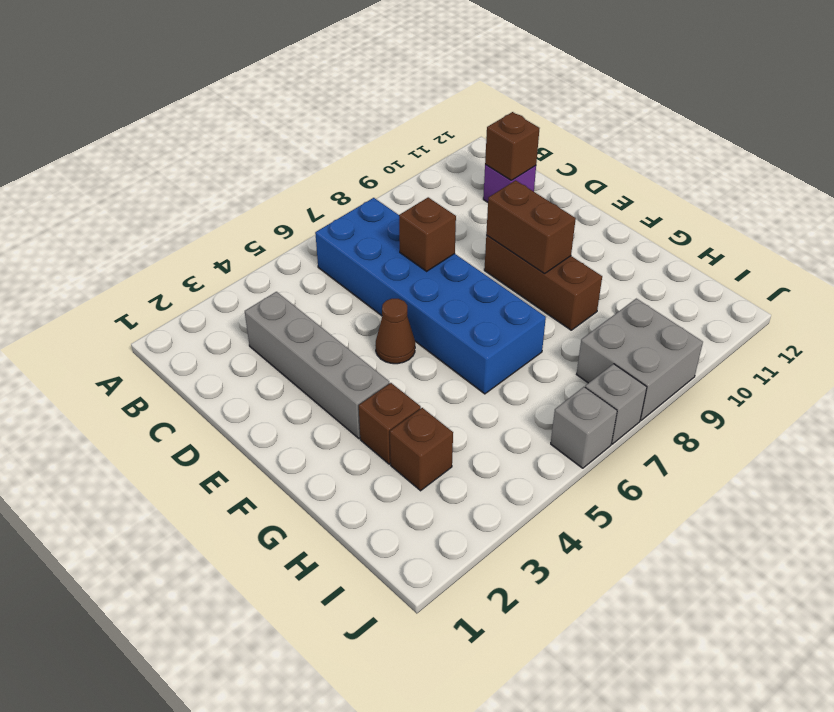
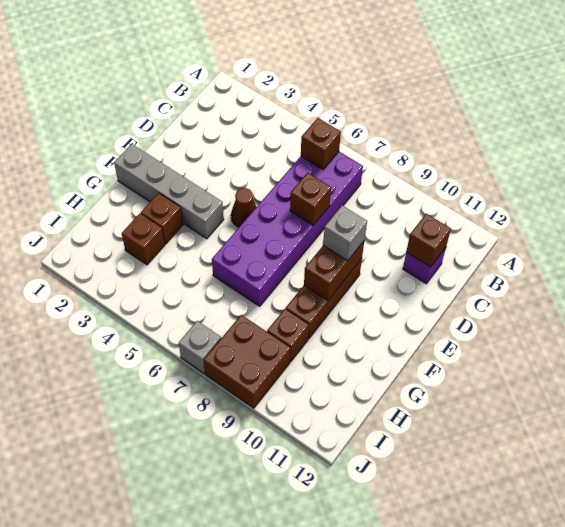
blue 2x6 brick [315,198,546,394] -> purple 2x6 brick [212,152,363,306]
none -> brown 1x1 brick [301,118,341,170]
grey 1x4 brick [245,292,390,438] -> grey 1x4 brick turned to [114,144,224,239]
none -> brown 1x1 brick [267,309,309,361]
grey 2x2 brick [576,299,703,420] -> brown 2x2 brick [204,315,291,408]
grey 1x1 brick [551,387,617,468] -> grey 1x1 brick moved to [323,206,367,261]

